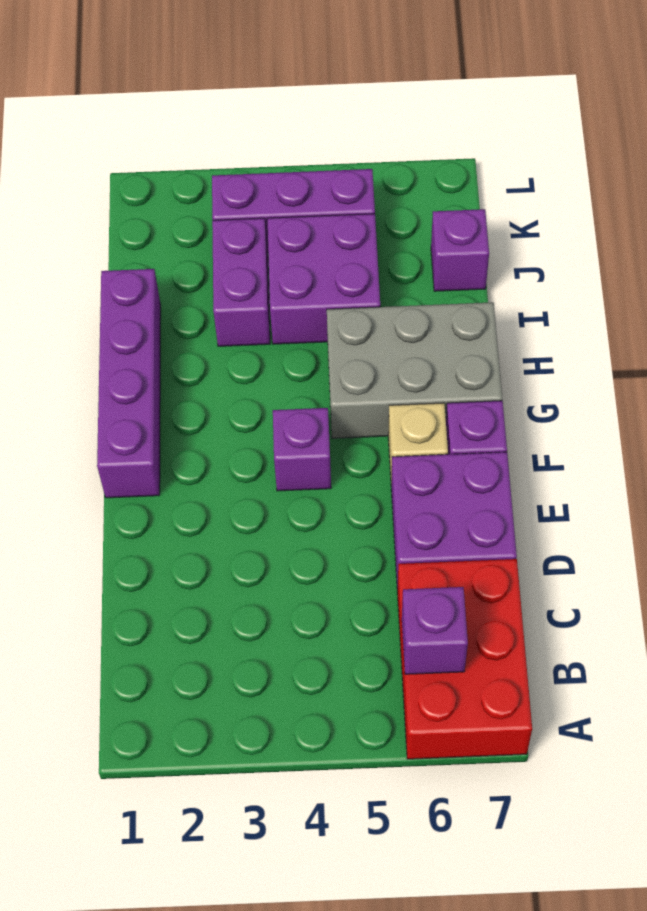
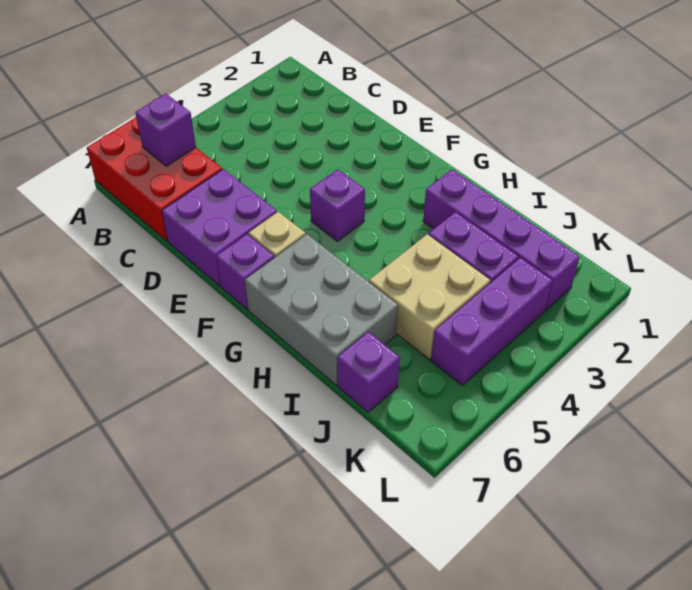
purple 1x4 brick [97,269,161,498] -> purple 1x4 brick moved to [423,170,580,310]
grey 2x3 brick [327,302,502,438] -> grey 2x3 brick turned to [245,234,398,385]
purple 2x2 brick [268,214,380,344] -> tan 2x2 brick [369,234,490,359]

